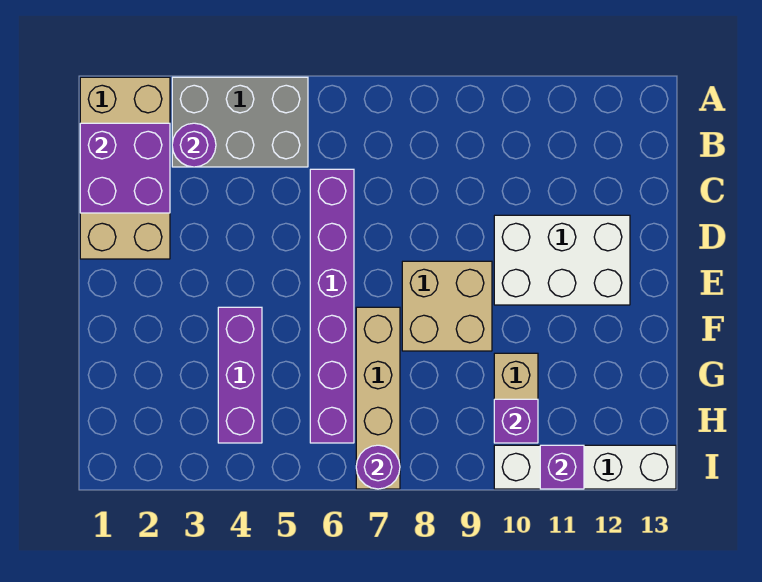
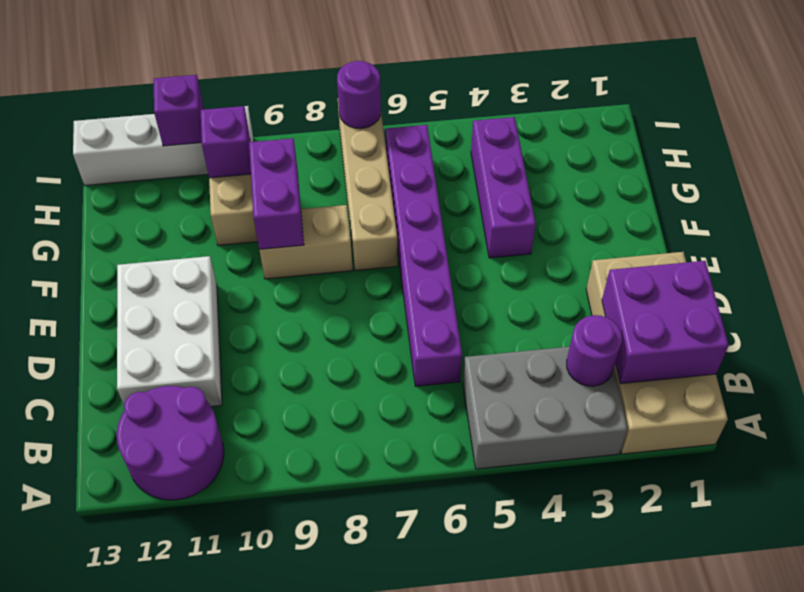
none -> purple 2x2 round brick [117,386,224,500]
white 2x3 brick [494,215,630,305] -> white 2x3 brick turned to [117,256,222,407]
tan 2x2 brick [402,261,492,351] -> tan 1x2 brick [259,205,353,279]
none -> purple 1x2 brick [249,138,304,249]

